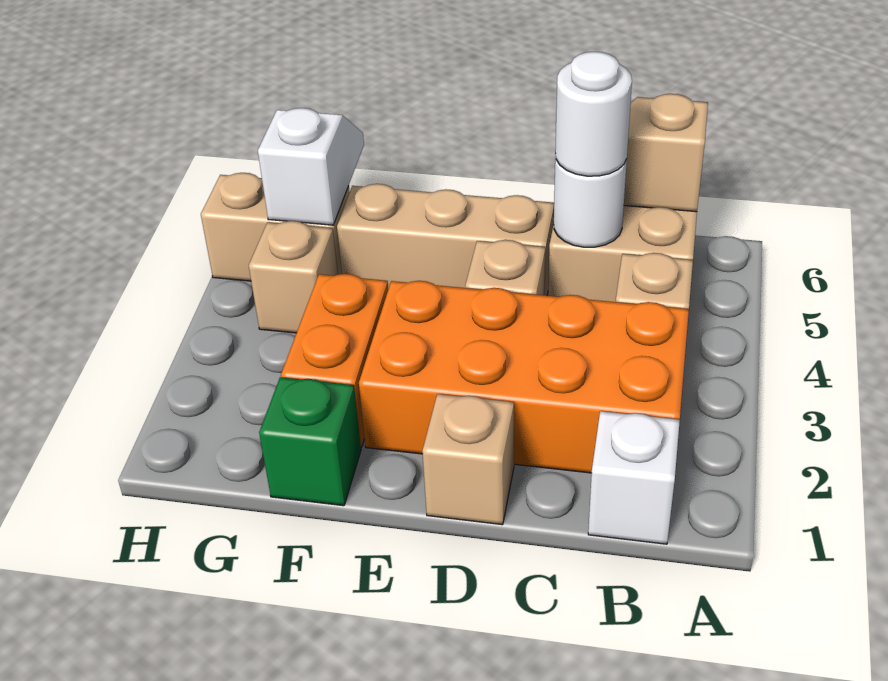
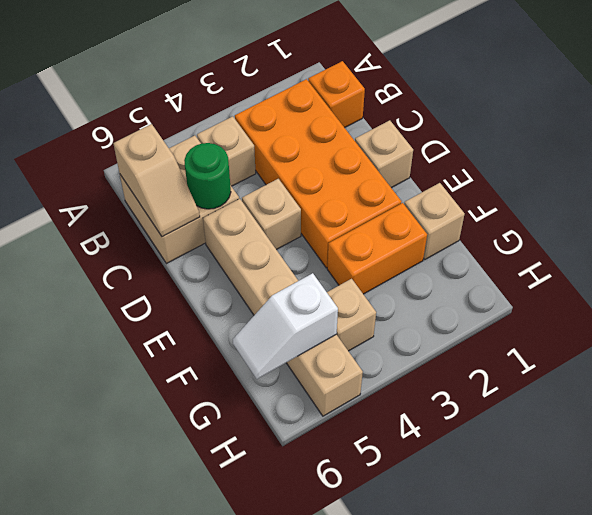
white 1x1 brick [588,411,680,544] -> orange 1x1 brick [308,61,365,128]
white 1x1 round brick [554,155,627,247] -> green 1x1 round brick [184,143,231,209]
white 1x1 round brick [555,52,632,176] -> none
green 1x1 brick [259,377,361,506] -> tan 1x1 brick [404,183,465,259]

